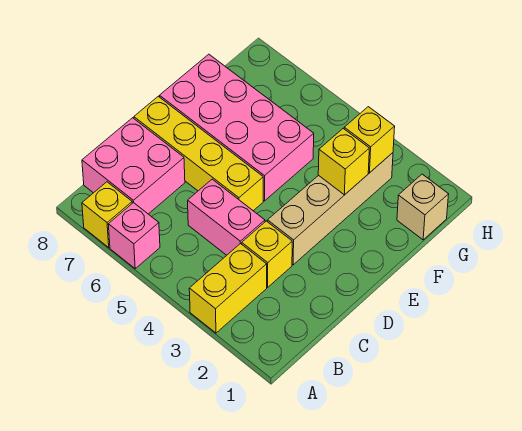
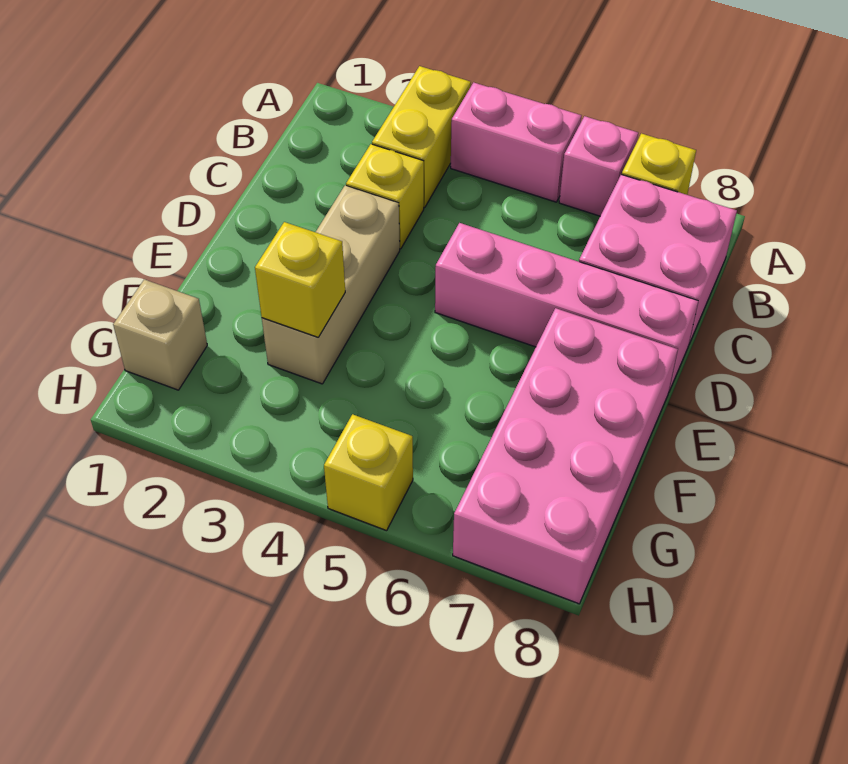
pink 1x2 brick [188,179,265,255] -> pink 1x2 brick moved to [451,82,581,202]
tan 1x4 brick [267,153,393,265] -> tan 1x3 brick [262,185,400,384]
yellow 1x4 brick [134,96,263,211] -> pink 1x4 brick [435,223,698,391]
pink 2x4 brick [160,54,314,201] -> pink 2x4 brick turned to [453,308,678,604]
yellow 1x1 brick [344,107,395,173] -> yellow 1x1 brick moved to [324,414,413,531]

